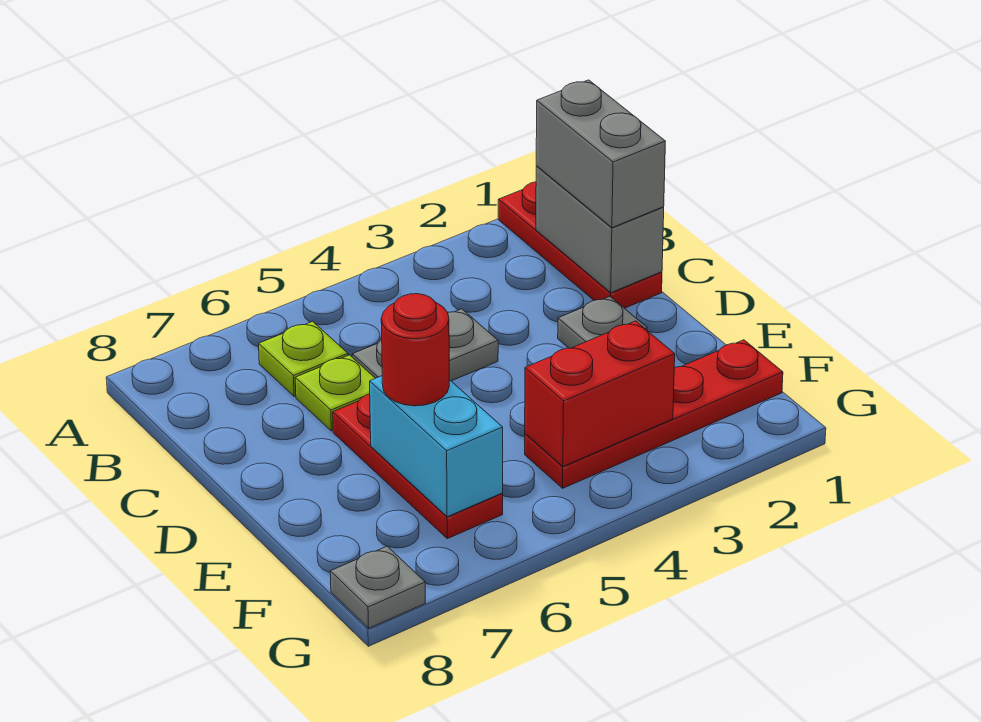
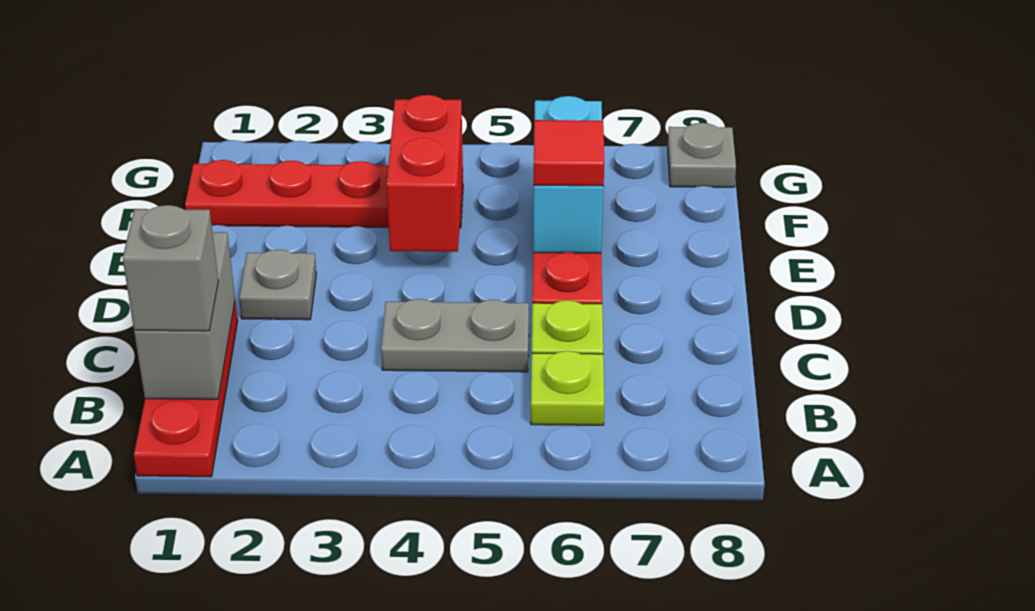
grey 1x2 brick [536,80,665,228] -> grey 1x1 brick [123,205,218,331]
red 1x1 round brick [381,294,449,406] -> red 1x1 tile [534,120,604,186]
red 1x2 brick [525,321,675,466] -> red 1x2 brick turned to [387,95,463,252]

